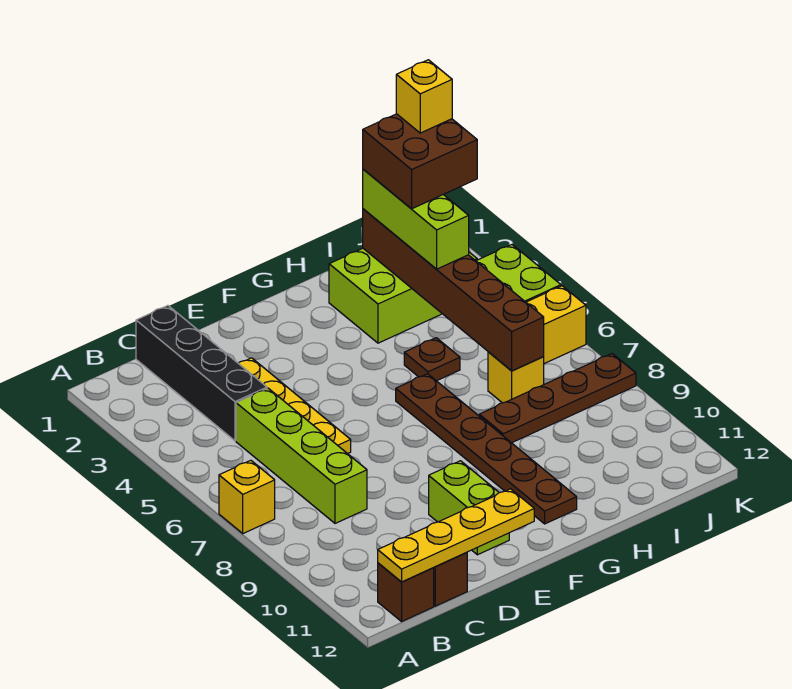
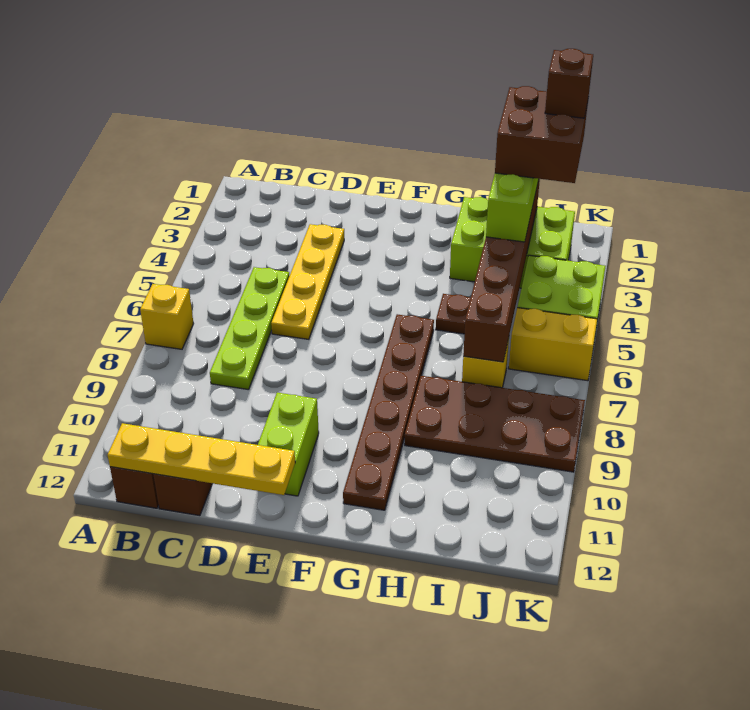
black 1x4 brick [136,306,267,441] -> none
lime 1x4 brick [236,388,367,523] -> lime 1x4 plate [210,267,289,390]
brown 1x4 plate [479,354,636,443] -> brown 2x4 plate [405,376,585,472]
yellow 1x1 brick [396,60,452,133] -> brown 1x1 brick [545,49,593,118]

